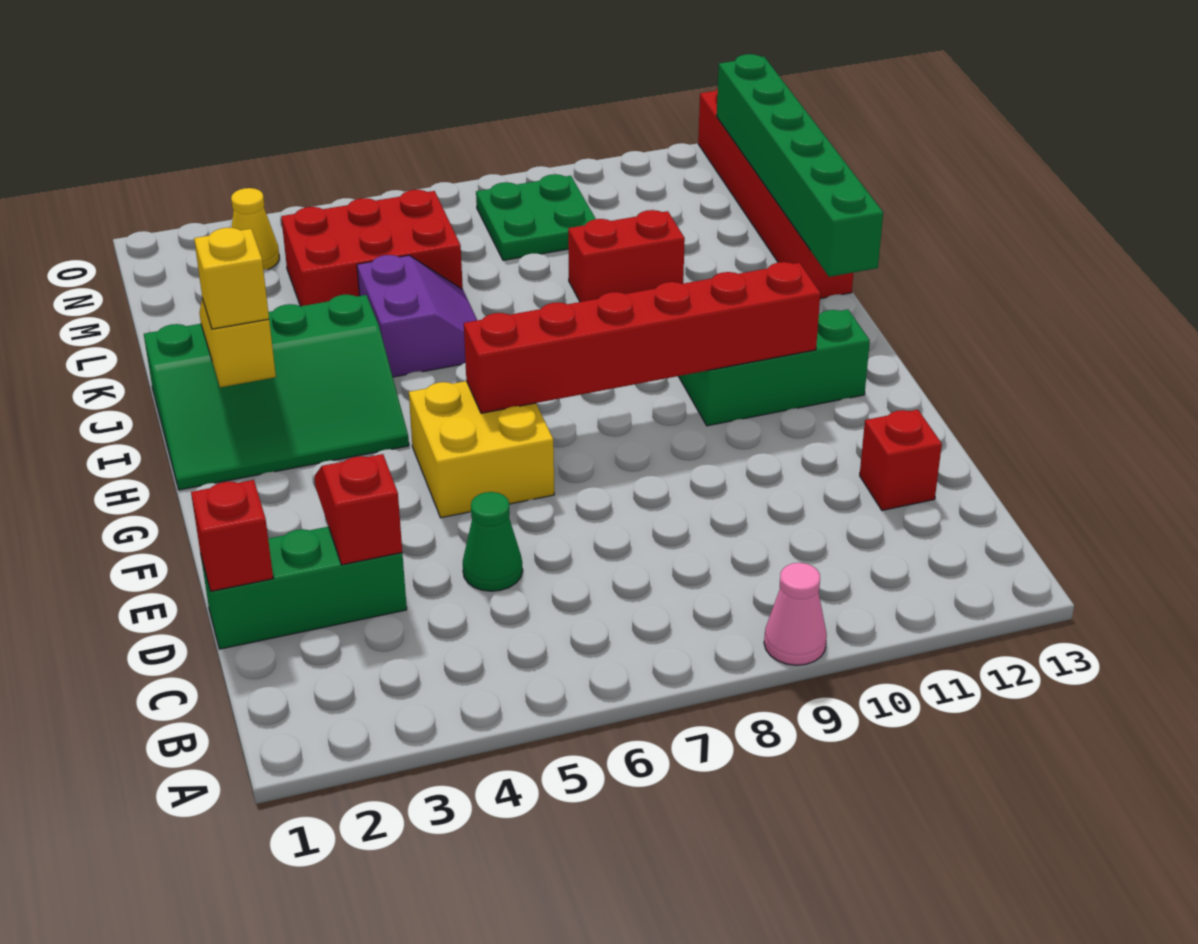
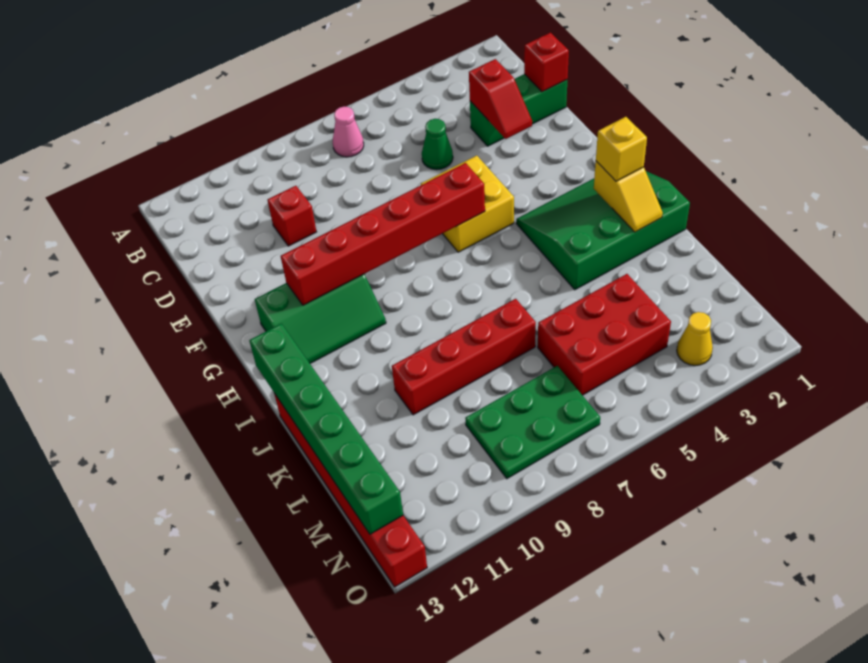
pink 1x1 cone [764,563,827,665] -> pink 1x1 cone moved to [333,107,364,157]
red 1x1 brick [860,410,942,510] -> red 1x1 brick moved to [268,186,316,246]
purple 2x2 slope [357,255,477,377] -> none
red 1x2 brick [568,210,685,302] -> red 1x4 brick [392,299,536,415]
green 2x2 plate [476,174,596,260] -> green 2x3 plate [465,366,600,479]

